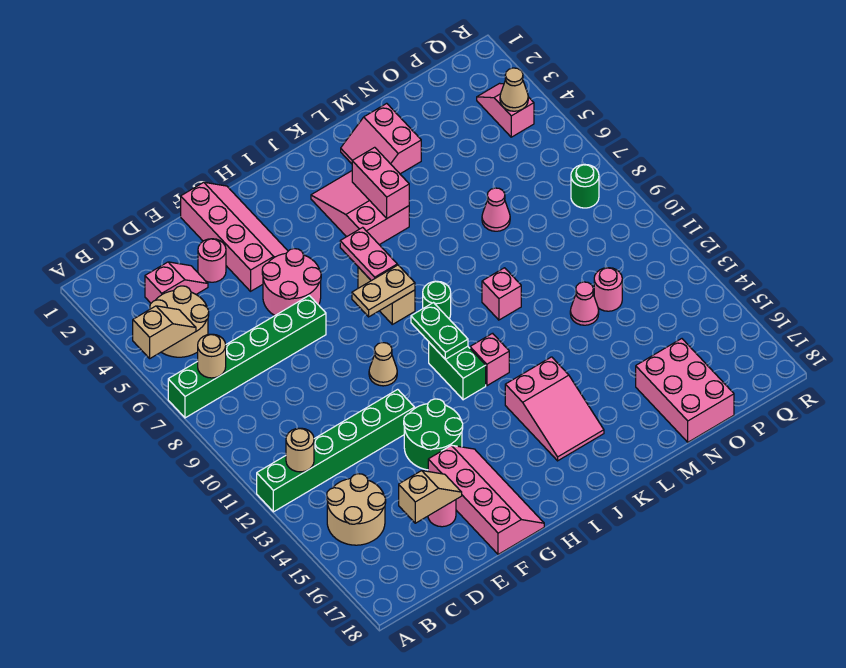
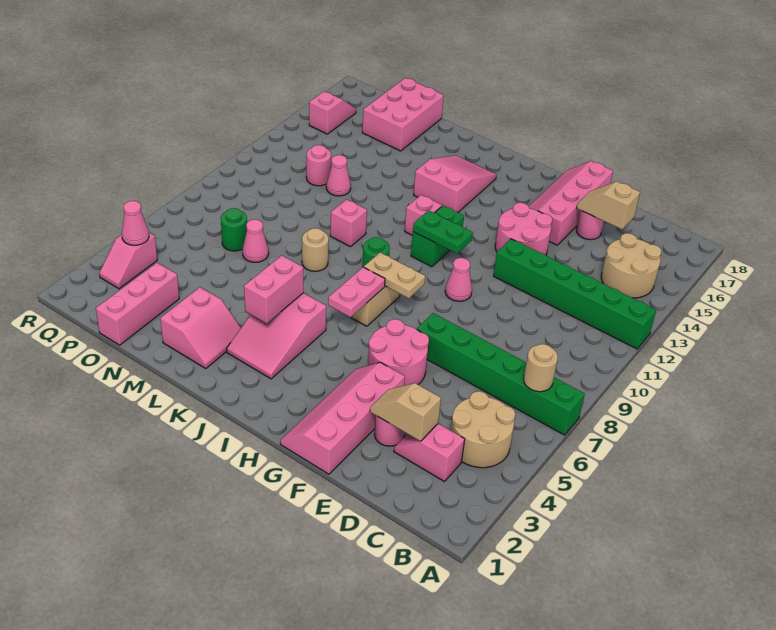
tan 1x2 slope [133,306,196,358] -> tan 1x2 slope moved to [370,383,441,441]
tan 1x1 round brick [286,428,314,472] -> tan 1x1 round brick moved to [302,228,329,271]
green 2x2 round brick [404,399,463,470] -> pink 2x2 round brick [495,203,552,255]
tan 1x1 cone [369,343,397,386] -> pink 1x1 cone [445,258,472,301]
green 1x2 plate [411,303,468,359] -> green 1x2 plate turned to [413,210,473,253]
none -> pink 1x3 brick [96,263,179,345]
tan 1x1 cone [500,68,528,111] -> pink 1x1 cone [122,201,149,245]
green 1x1 round brick [571,164,599,208] -> green 1x1 round brick moved to [221,208,247,251]
none -> pink 1x2 slope [309,91,356,134]

